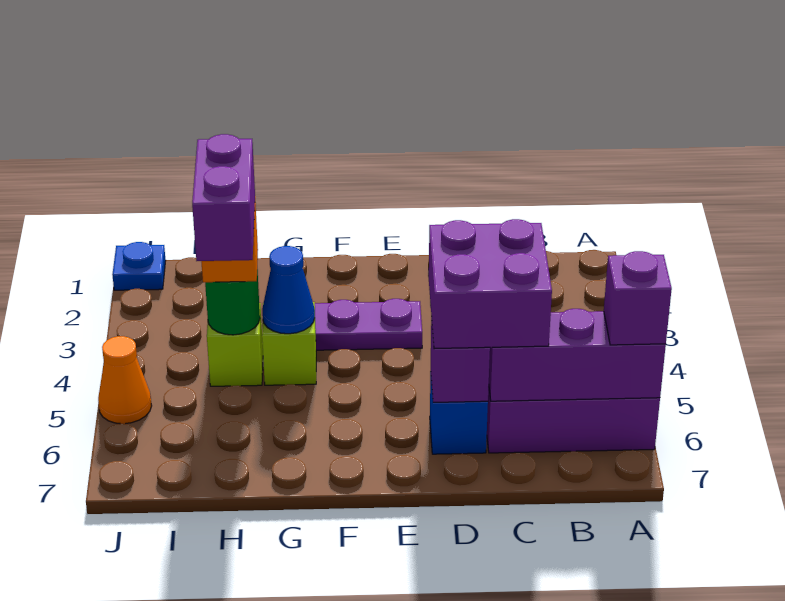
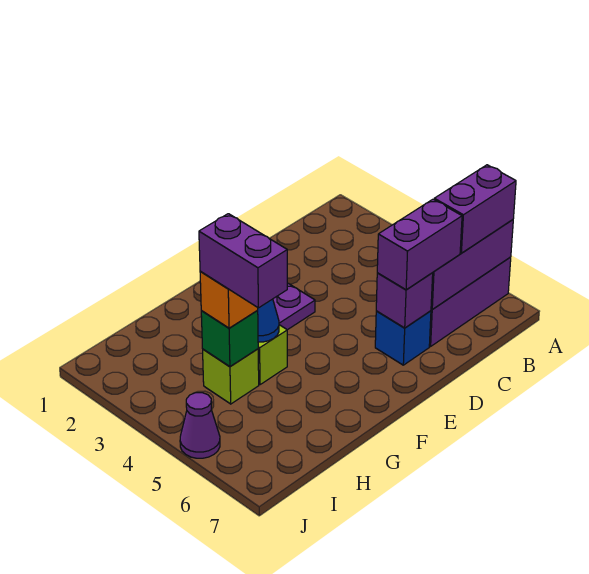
purple 1x1 brick [604,251,672,345] -> purple 1x2 brick [434,165,516,253]
purple 2x2 brick [429,219,552,349] -> purple 1x2 brick [377,199,462,290]
green 1x1 round brick [205,269,260,335] -> green 1x1 brick [201,310,258,367]
blue 1x1 plate [112,242,166,290] -> none
orange 1x1 cone [98,336,152,424] -> purple 1x1 cone [180,393,220,458]

